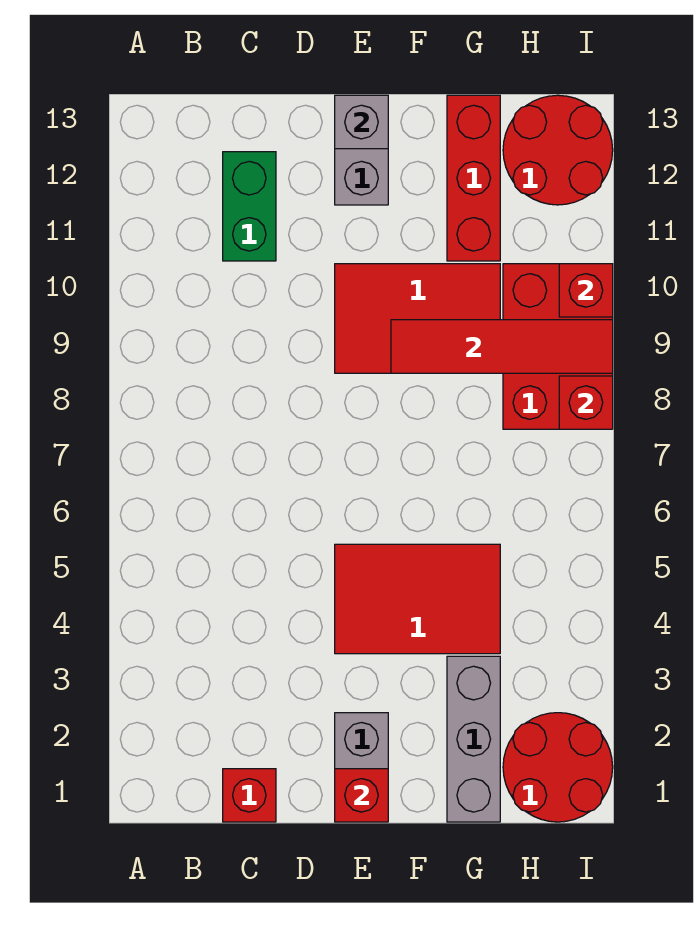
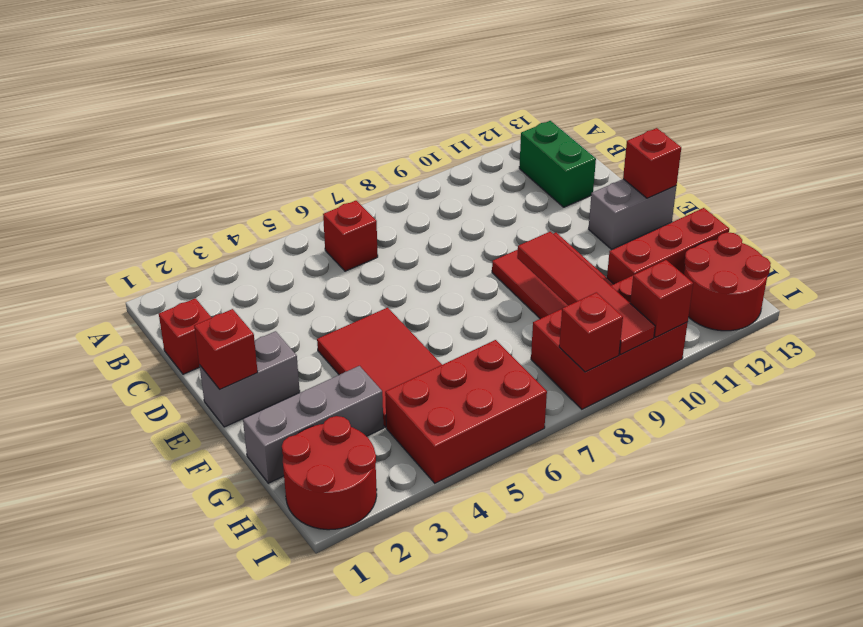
none -> red 1x1 brick [323,201,378,271]
green 1x2 brick [223,152,276,261] -> green 1x2 brick turned to [519,121,596,207]
grey 1x1 brick [335,95,388,149] -> red 1x1 brick [623,128,681,198]
none -> red 2x3 brick [385,340,547,483]

